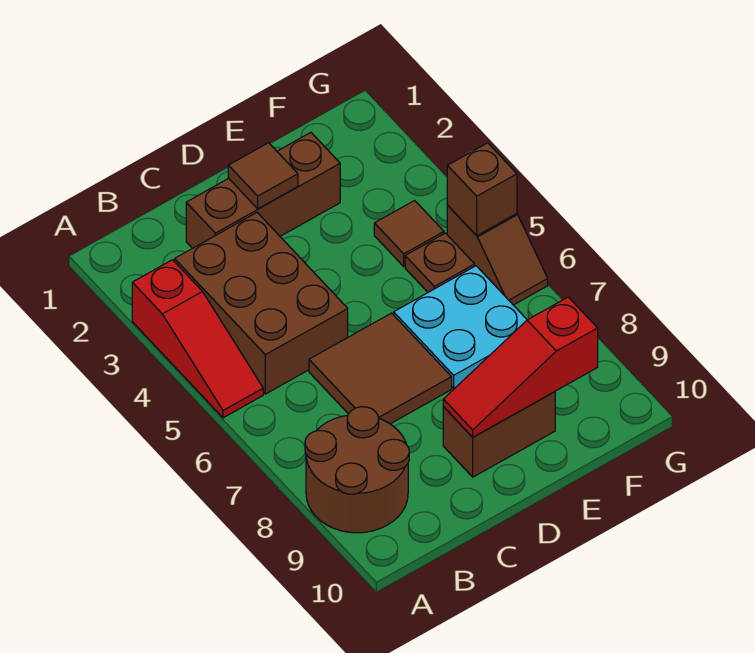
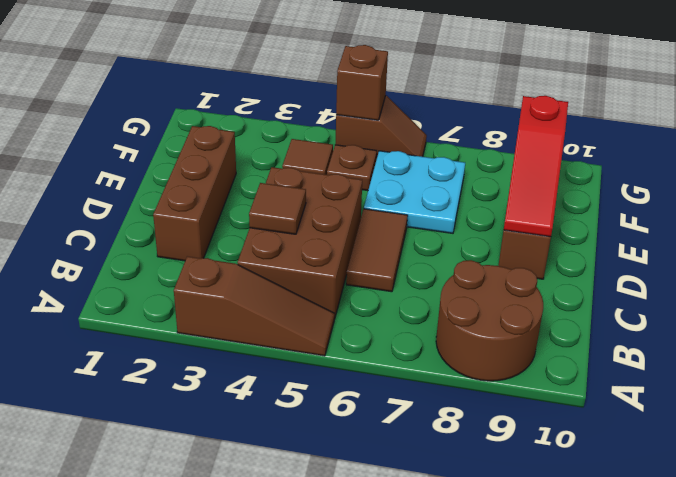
red 1x3 slope [132,260,263,418] -> brown 1x3 slope [174,256,334,356]
brown 2x3 brick [175,213,348,394] -> brown 2x3 brick turned to [237,167,362,319]
brown 2x2 tile [309,313,452,424] -> brown 1x2 tile [346,209,408,292]
brown 1x1 tile [228,143,298,209] -> brown 1x1 tile moved to [249,183,306,234]

